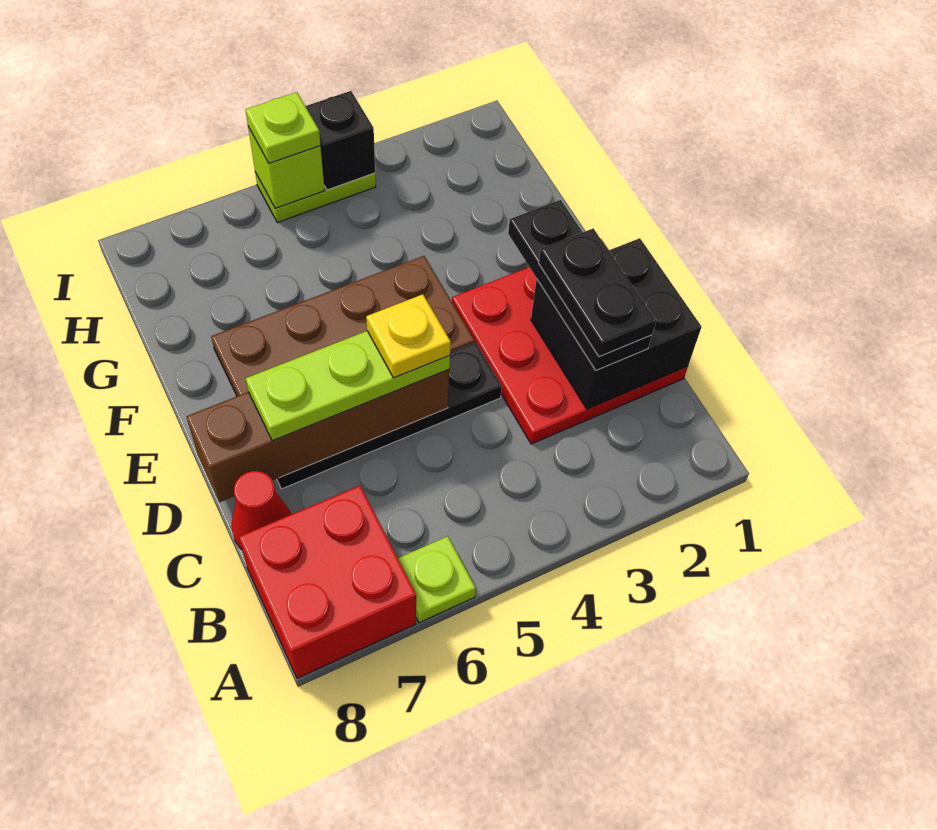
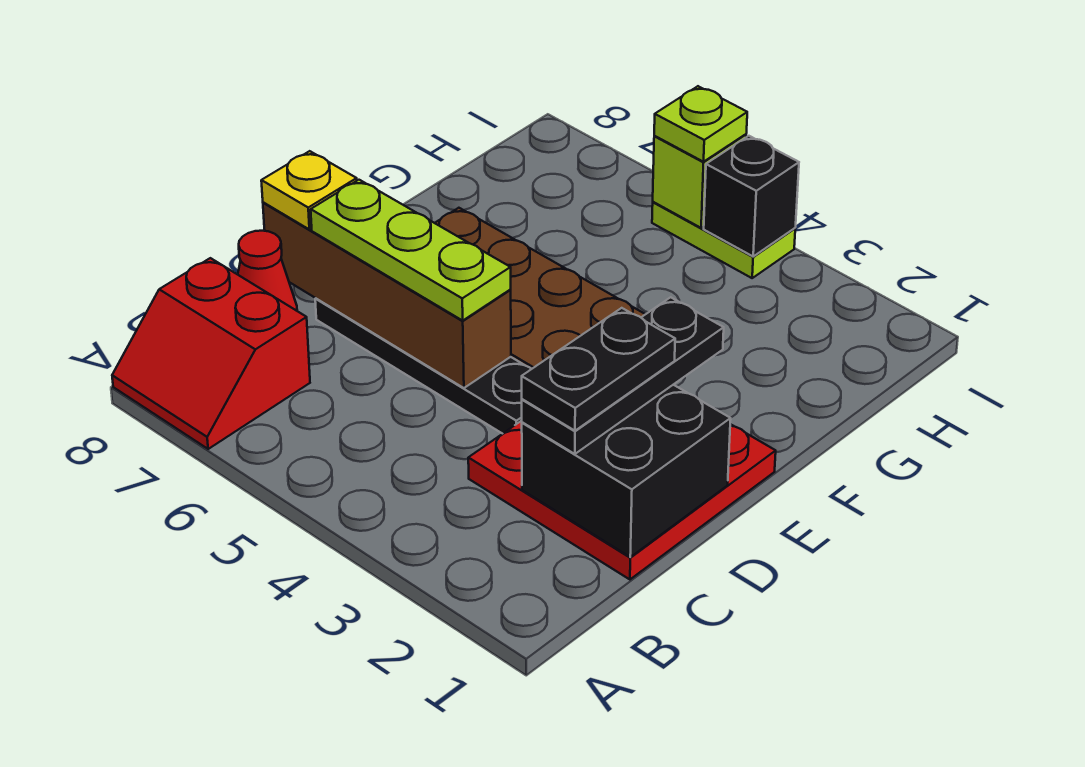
lime 1x1 plate [398,536,476,623] -> none
red 2x2 brick [239,486,416,678] -> red 2x2 slope [112,258,310,449]
yellow 1x1 plate [366,294,451,378] -> yellow 1x1 plate moved to [261,151,357,229]

